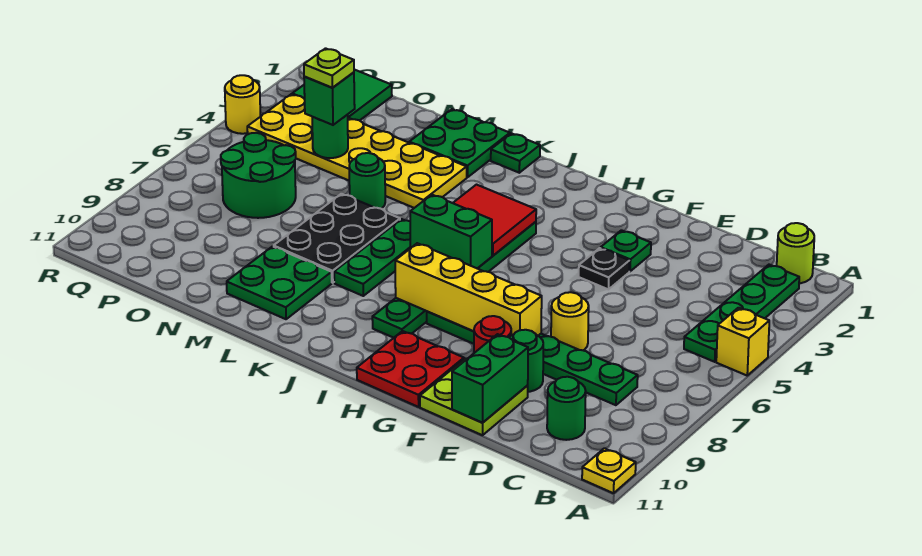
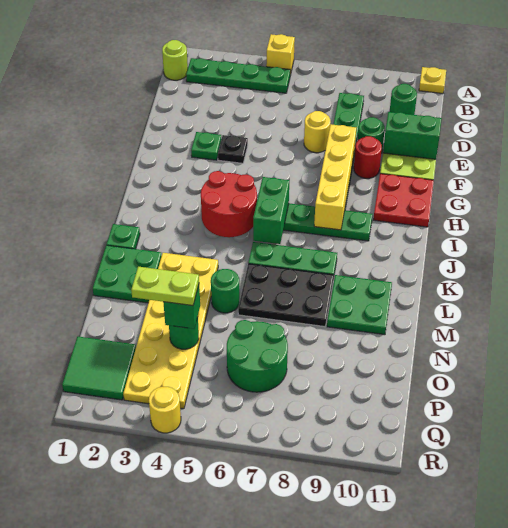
red 2x2 tile [453,185,536,256] -> red 2x2 round brick [201,171,257,237]
lime 1x1 plate [304,48,354,88] -> lime 1x2 plate [131,267,199,306]

